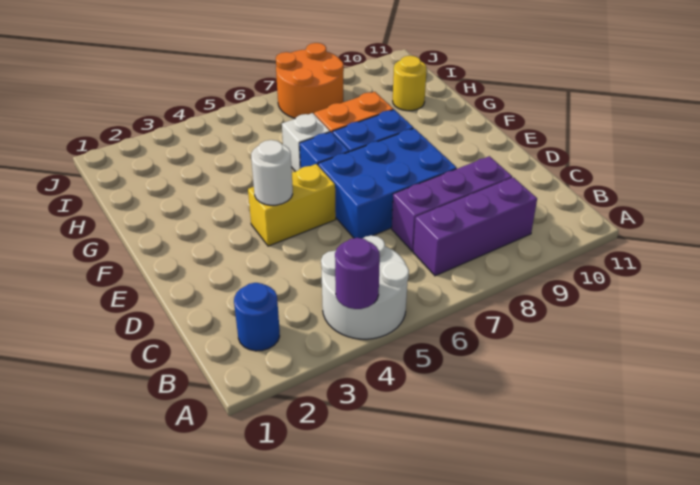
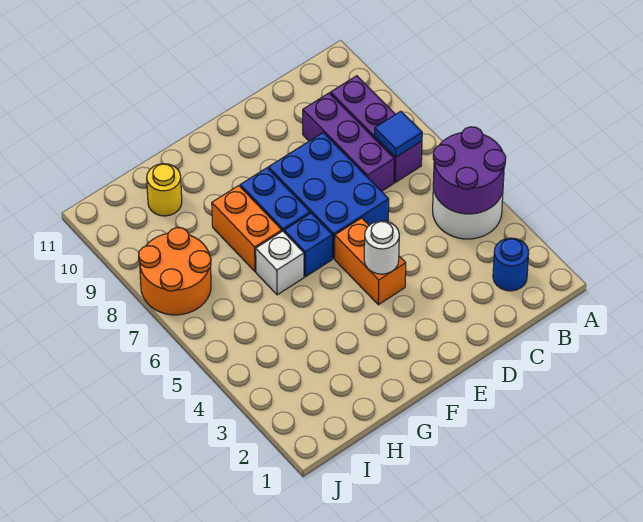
purple 1x1 round brick [335,238,380,309] -> purple 2x2 round brick [433,127,506,214]
none -> blue 1x1 tile [374,111,422,157]
yellow 1x2 brick [248,164,336,246] -> orange 1x2 brick [335,218,406,305]

